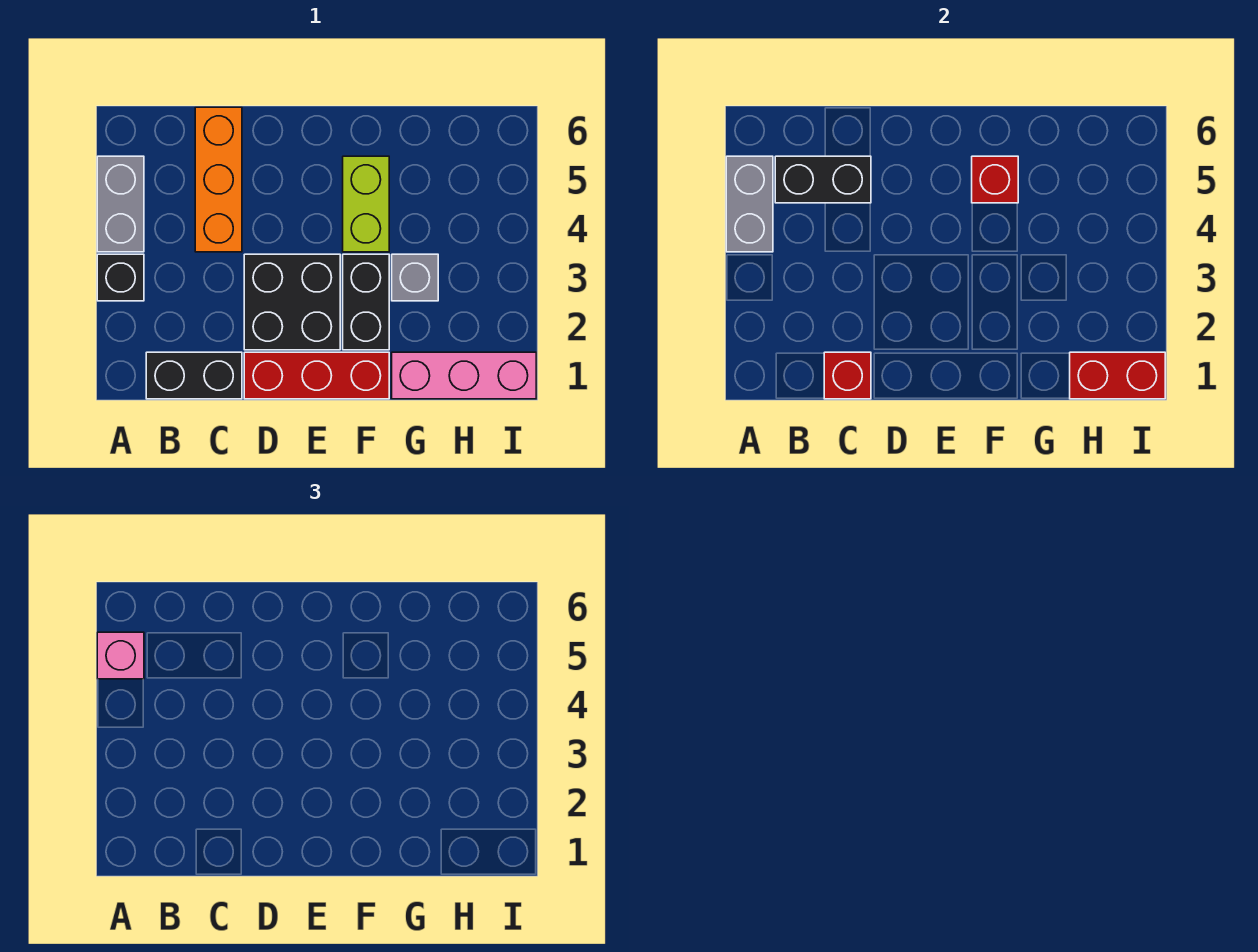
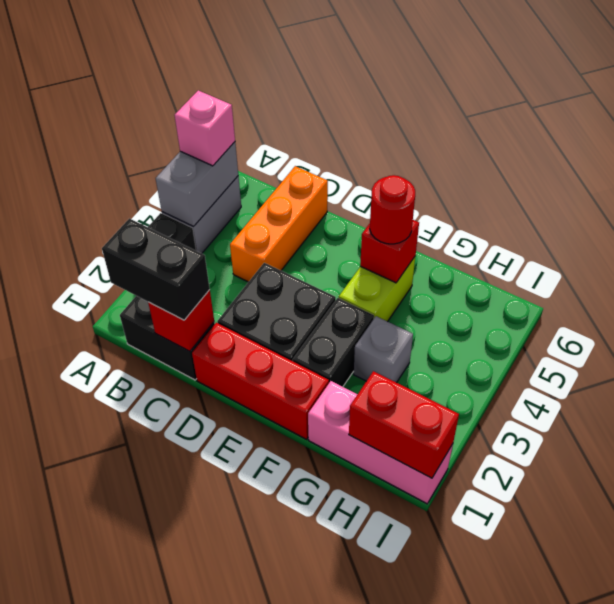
black 1x2 brick [775,156,871,203] -> black 1x2 brick moved to [102,218,210,320]
none -> red 1x1 round brick [370,175,415,244]

